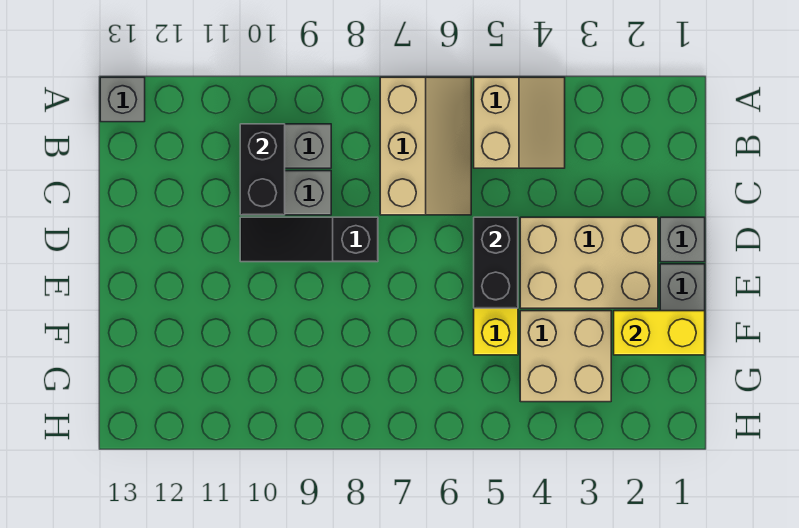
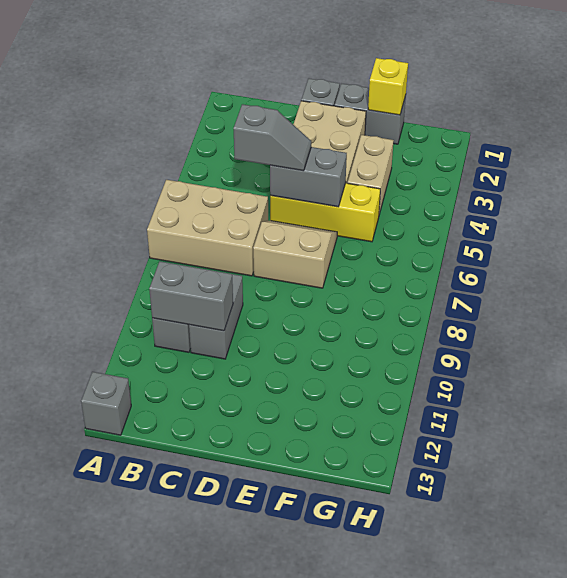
tan 2x2 slope [474,77,565,168] -> tan 2x2 slope moved to [253,221,337,288]
tan 2x3 slope [380,77,471,215] -> tan 2x3 brick [147,180,268,276]
black 1x2 brick [240,124,285,215] -> grey 1x2 brick [149,261,233,331]
none -> grey 1x2 slope [234,104,311,171]
black 1x2 brick [474,217,518,308] -> grey 1x2 brick [270,147,347,207]
black 1x3 slope [240,217,378,262] -> none
yellow 1x2 brick [614,311,705,355] -> yellow 1x1 brick [368,58,408,115]
tan 2x2 brick [520,311,611,402] -> tan 1x2 brick [348,135,394,215]

